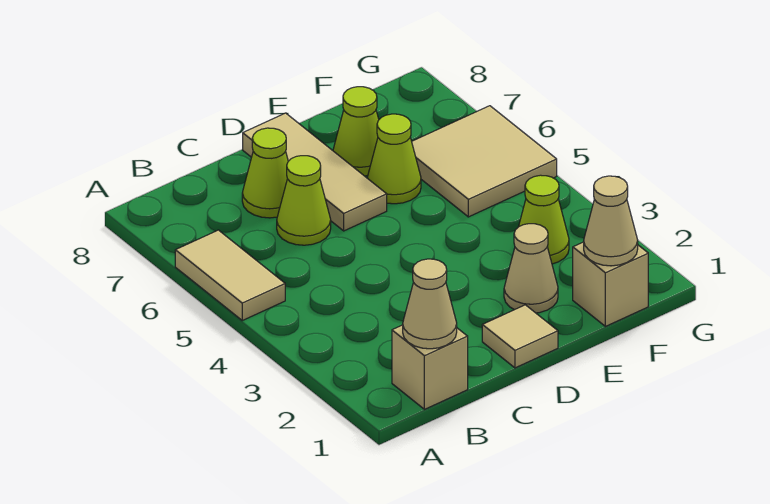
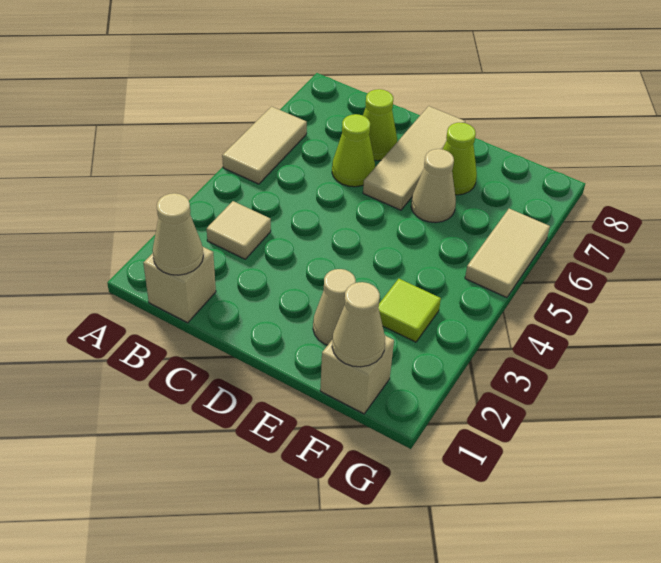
tan 1x1 tile [482,305,558,368] -> tan 1x1 tile moved to [207,201,271,259]
lime 1x1 cone [367,114,421,204] -> tan 1x1 cone [411,149,456,223]
lime 1x1 cone [519,175,569,264] -> lime 1x1 tile [378,279,441,342]
tan 2x2 tile [412,106,557,217] -> tan 1x2 tile [465,209,550,298]

